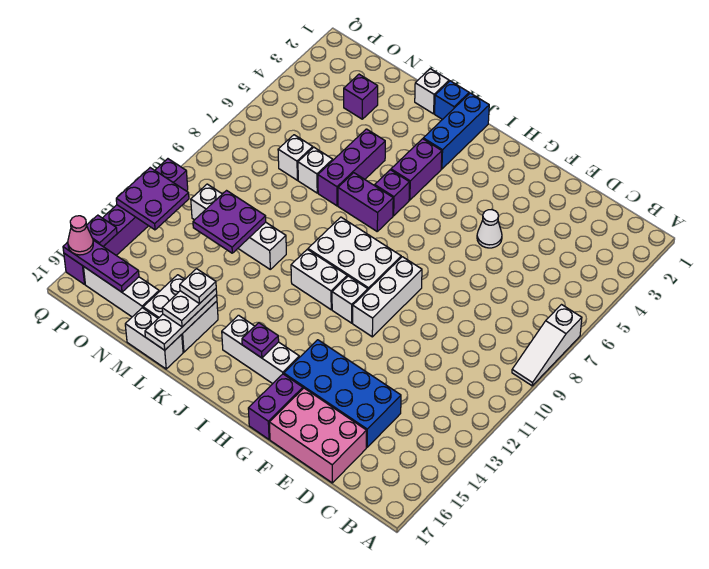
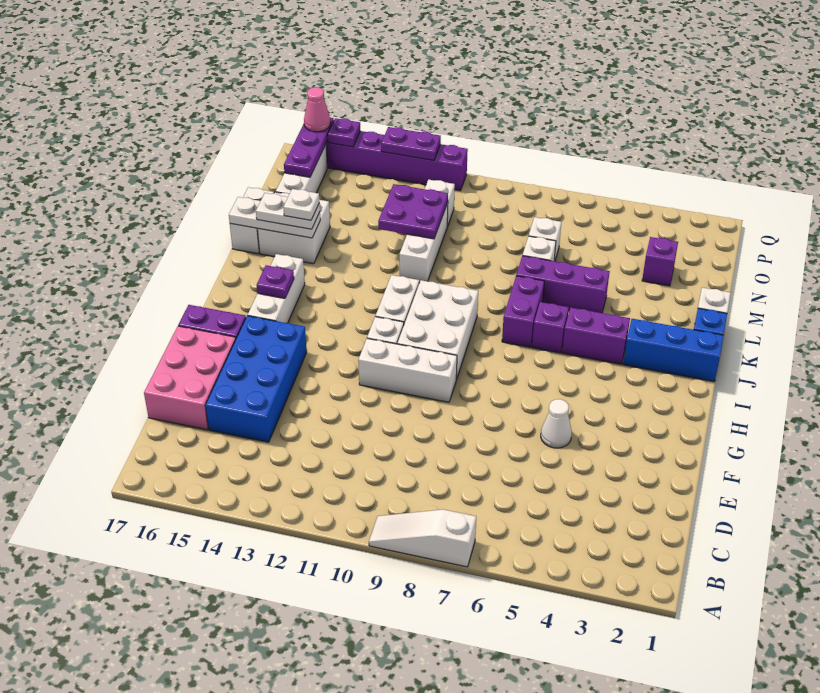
purple 2x2 plate [116,168,189,230] -> purple 1x2 plate [381,127,441,160]

